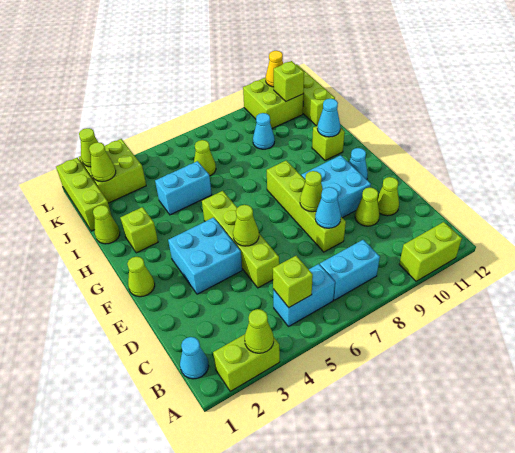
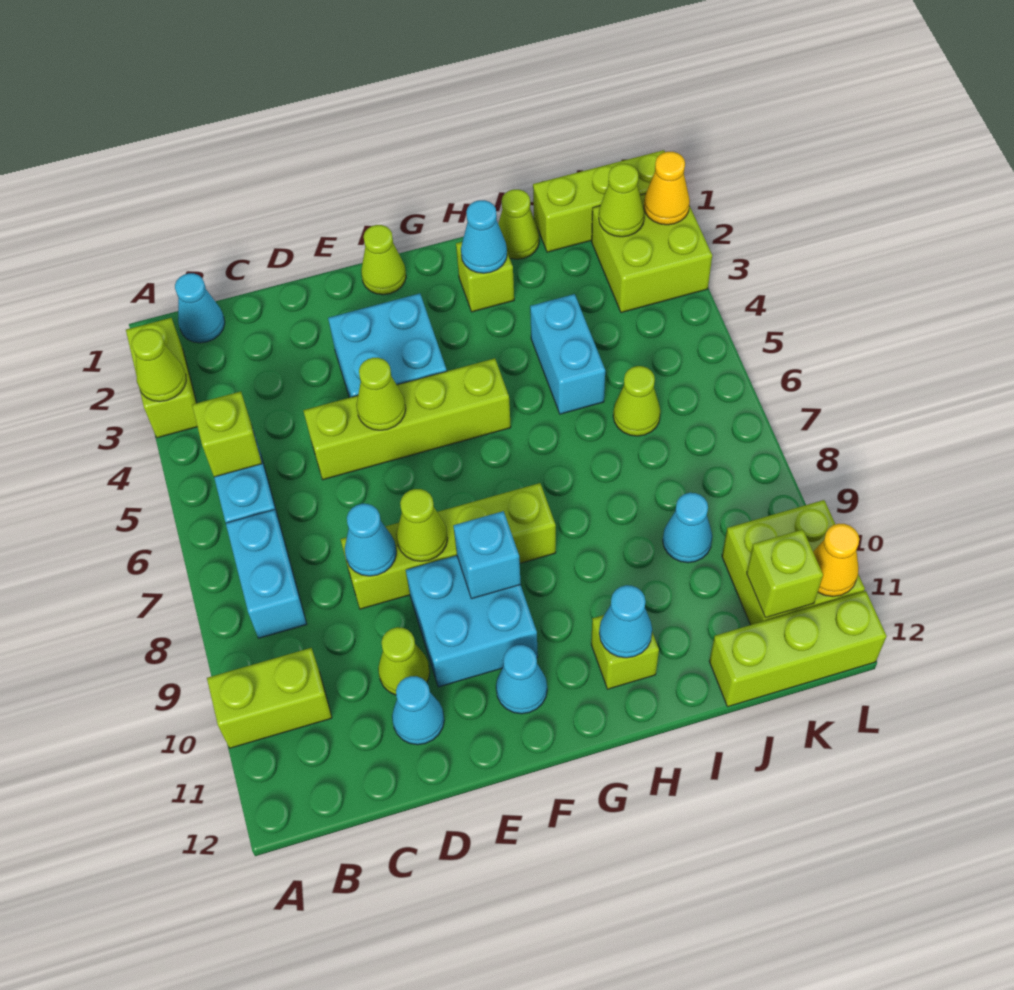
lime 1x2 brick [399,222,462,281] -> lime 1x2 brick turned to [207,648,332,748]
lime 1x1 cone [377,177,399,216] -> cyan 1x1 cone [392,676,444,745]
none -> cyan 1x1 brick [453,511,521,599]
none -> cyan 1x1 cone [461,200,507,273]
lime 1x1 cone [79,128,98,167] -> yellow 1x1 cone [644,152,690,225]

